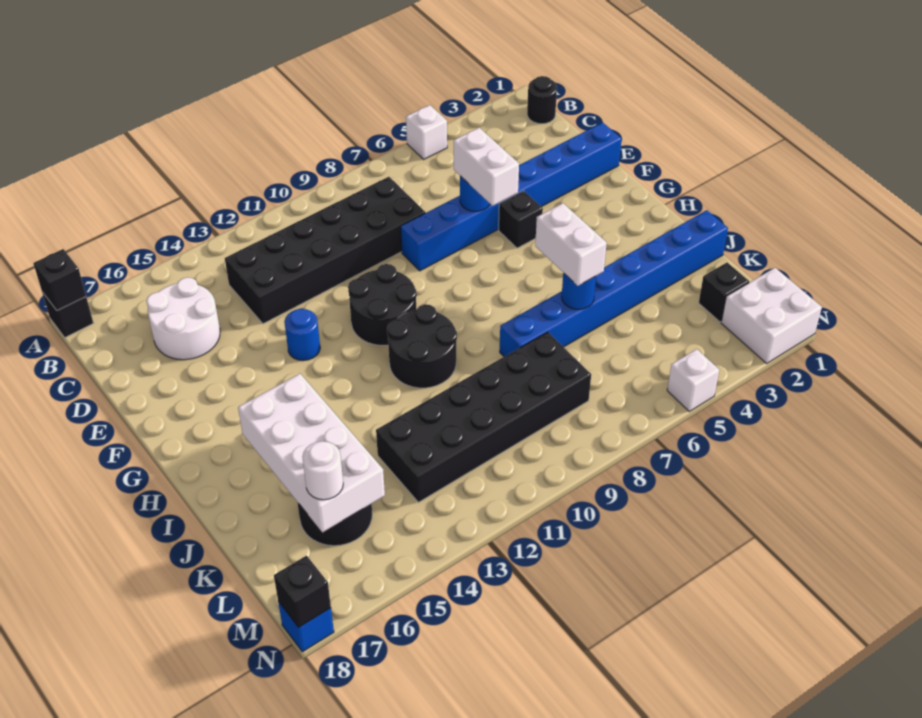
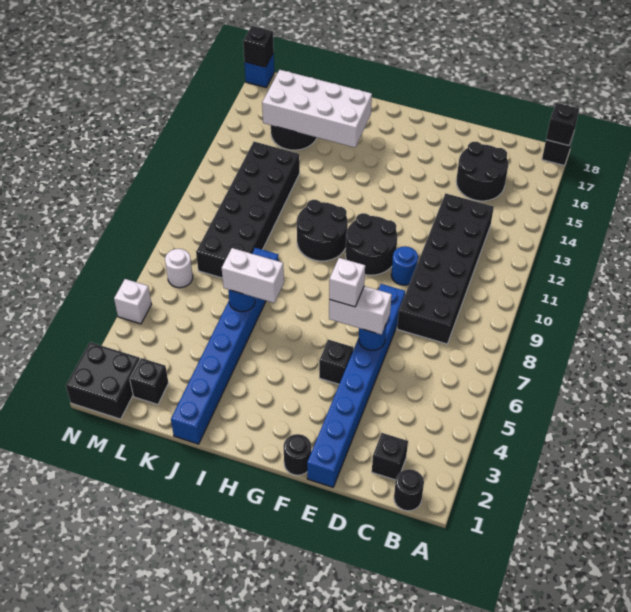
white 1x1 brick [406,105,447,159] -> white 1x1 brick moved to [329,258,365,307]
none -> black 1x1 brick [372,433,408,480]
white 2x2 round brick [146,277,220,360] -> black 2x2 round brick [456,142,508,201]
none -> black 1x1 round brick [283,434,311,475]
blue 1x1 round brick [284,309,320,361] -> blue 1x1 round brick moved to [391,246,418,285]
white 1x1 round brick [302,441,343,500] -> white 1x1 round brick moved to [165,249,193,288]
white 2x2 brick [721,268,822,363] -> black 2x2 brick [66,342,140,419]

